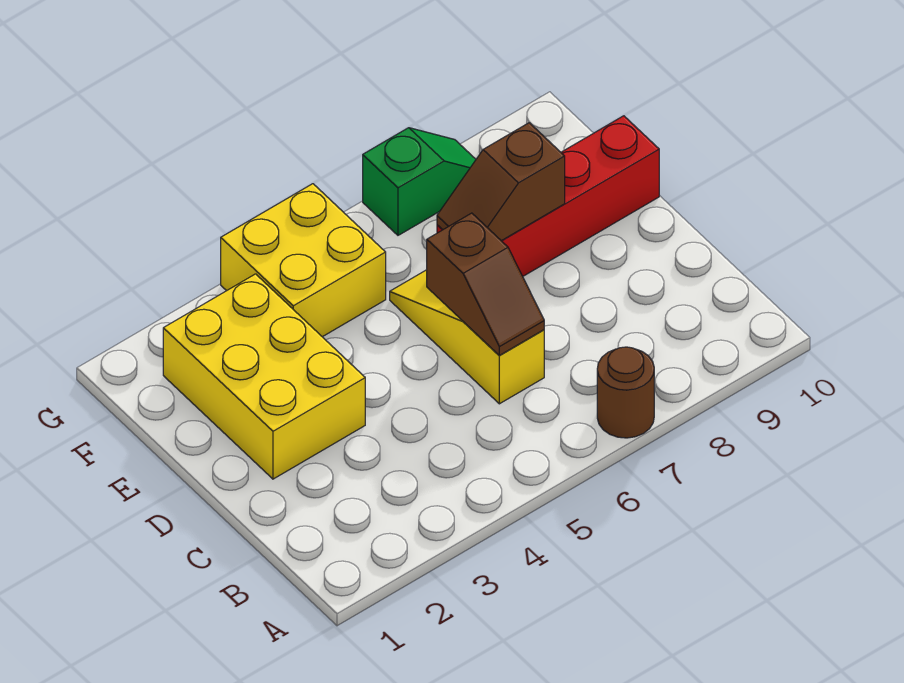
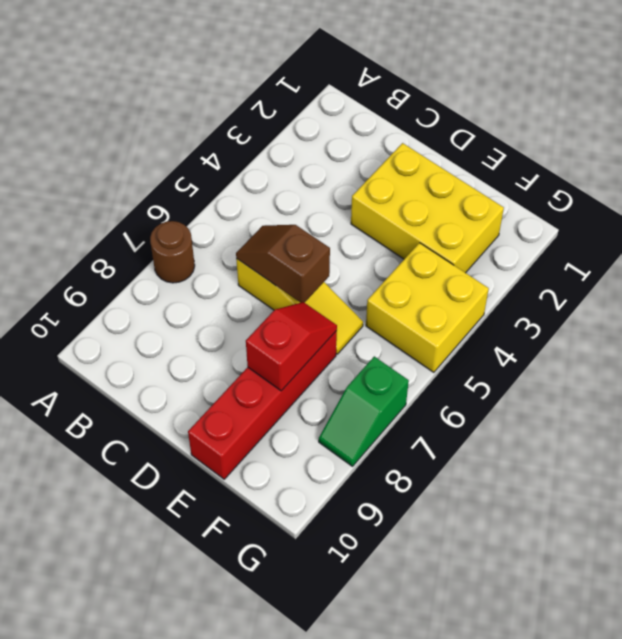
brown 1x2 slope [437,123,565,241] -> red 1x2 slope [246,302,337,391]

